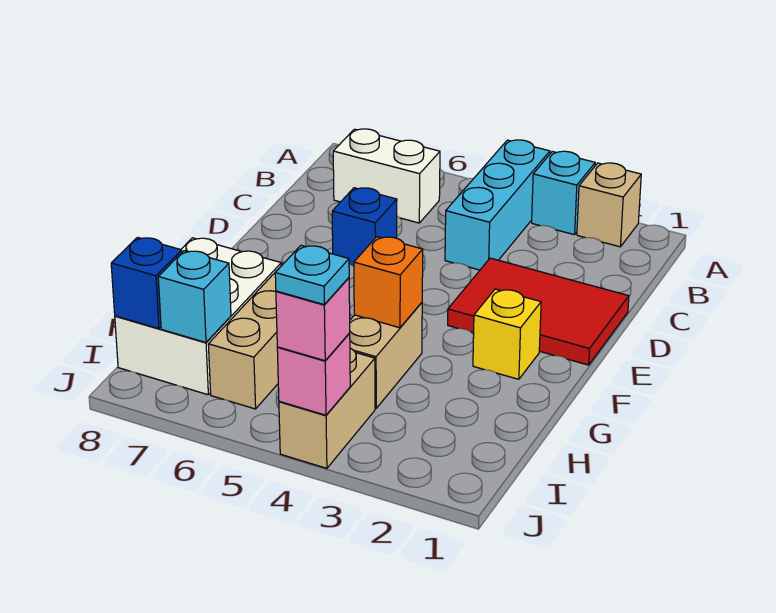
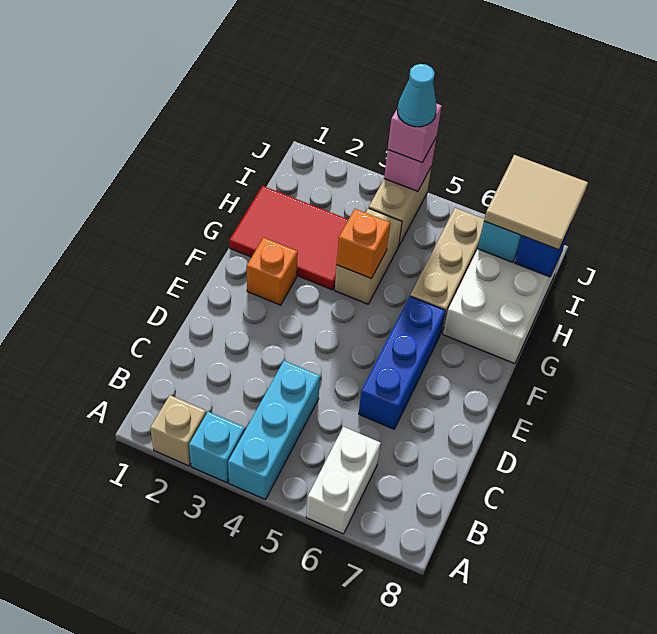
white 1x2 brick [333,129,440,223] -> white 1x2 brick turned to [306,427,381,534]
red 2x3 tile [448,258,629,365] -> red 2x3 tile moved to [229,186,348,290]
blue 1x1 brick [332,188,397,266] -> blue 1x3 brick [359,296,445,429]
yellow 1x1 brick [473,289,541,379] -> orange 1x1 brick [247,238,298,305]
none -> tan 2x2 tile [484,155,588,250]
cyan 1x1 plate [275,245,349,304] -> cyan 1x1 cone [397,64,437,127]

